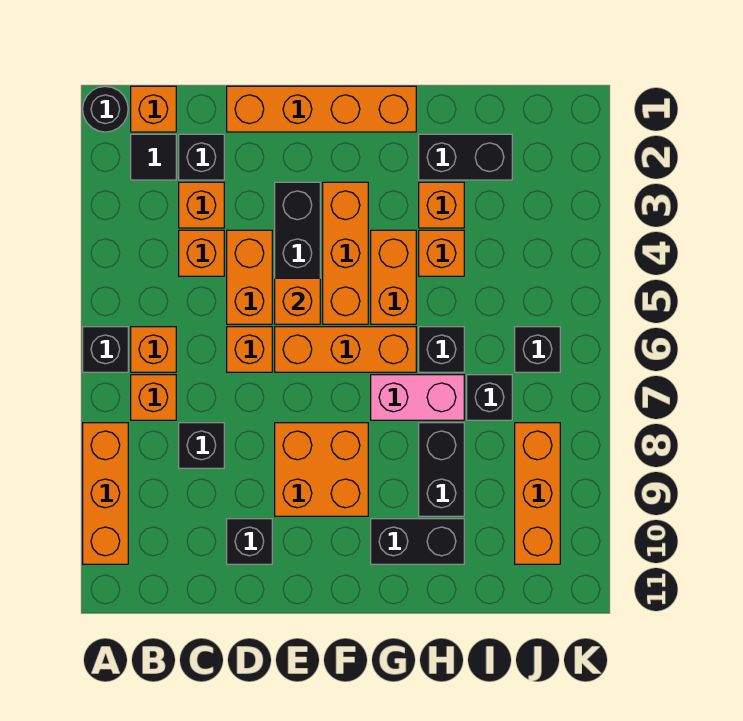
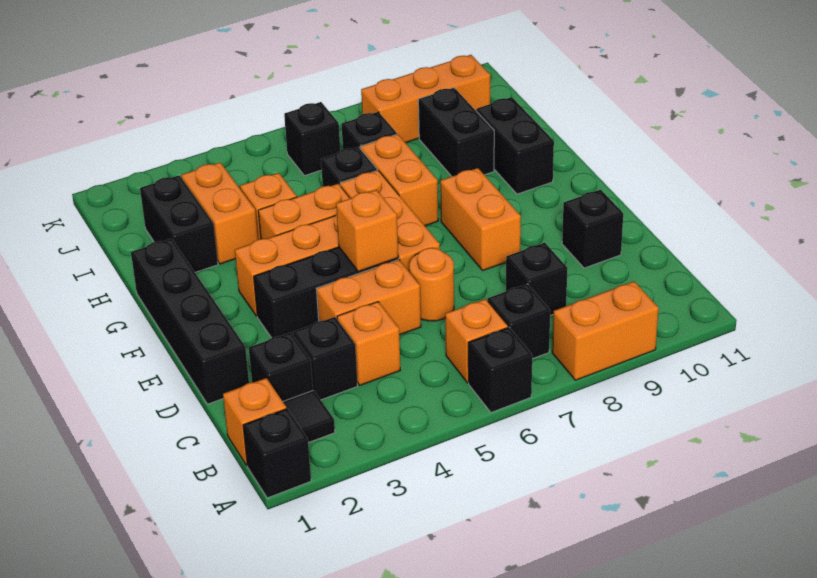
black 1x1 round brick [83,86,128,132] -> black 1x1 brick [243,409,311,498]
orange 1x3 brick [83,423,128,564] -> orange 1x2 brick [552,281,659,380]
orange 1x1 brick [131,375,176,420] -> black 1x1 brick [488,284,550,359]
orange 1x1 brick [179,182,224,228] -> black 1x1 brick [293,317,357,400]
orange 1x4 brick [227,86,416,132] -> black 1x4 brick [131,239,249,404]
orange 1x1 brick [227,327,272,372] -> orange 1x1 round brick [409,248,454,321]
orange 2x2 brick [275,423,368,516] -> orange 1x2 brick [440,168,521,271]
pink 1x2 brick [371,375,464,420] -> orange 1x2 brick [361,134,438,226]
orange 1x1 brick [419,182,464,228] -> orange 1x2 brick [181,162,258,264]
black 1x2 brick [419,423,464,516] -> black 1x2 brick turned to [418,88,494,176]

